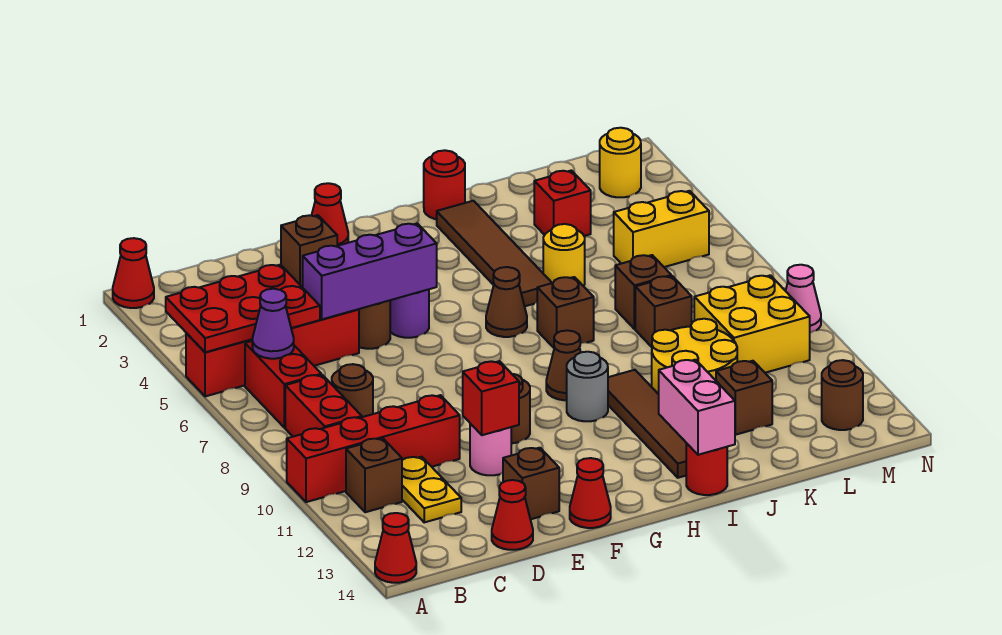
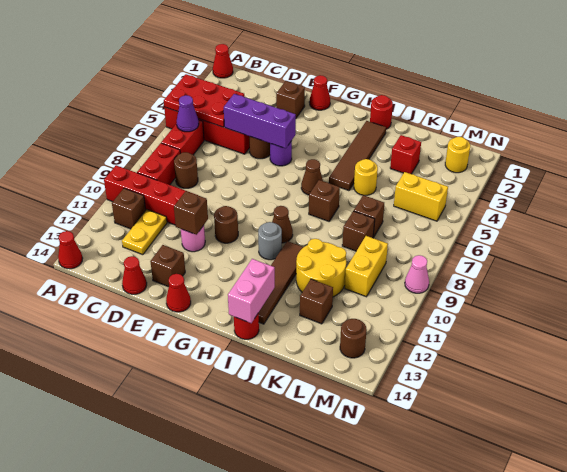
red 1x1 brick [463,361,519,435] -> brown 1x1 brick [174,191,208,235]
yellow 2x2 brick [694,275,810,373] -> yellow 1x2 brick [345,236,388,297]

